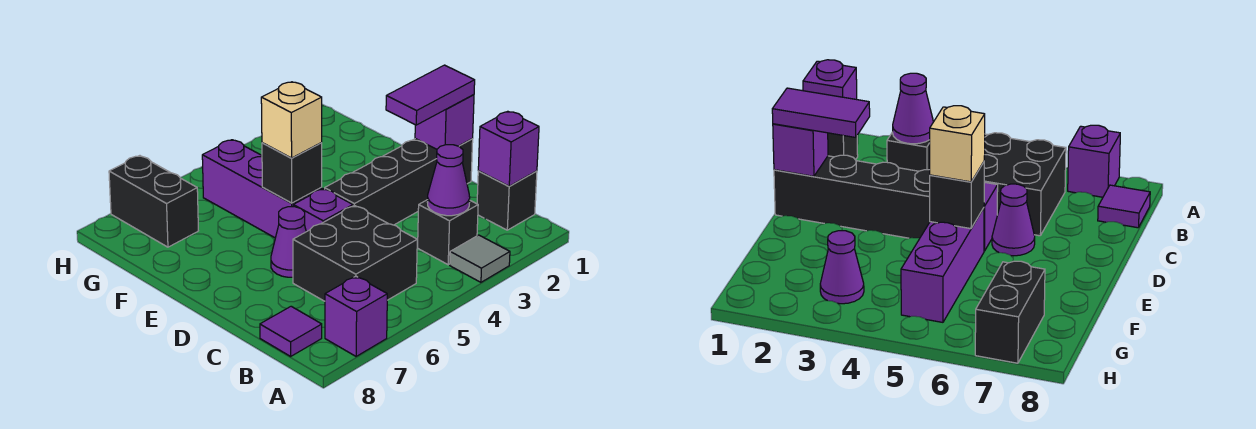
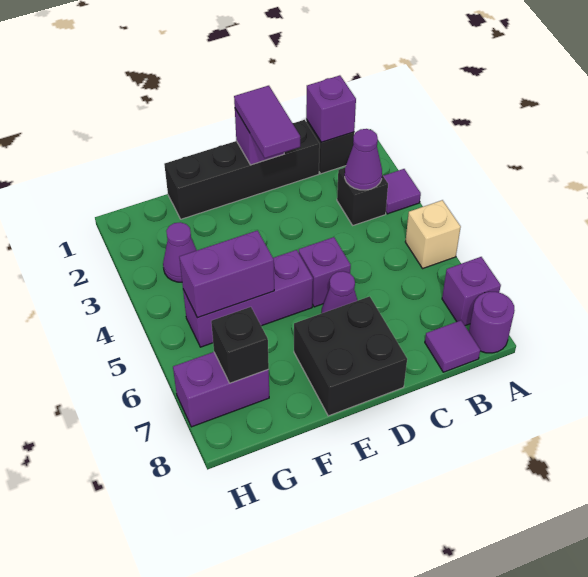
grey 1x1 tile [450,235,510,282] -> purple 1x1 tile [383,169,421,214]
none -> purple 1x1 round brick [469,292,515,353]
black 2x2 brick [293,205,417,301] -> black 2x2 brick moved to [294,296,407,416]
black 1x4 brick [325,139,473,225] -> black 1x4 brick turned to [164,120,320,219]
black 1x1 brick [262,143,322,203] -> black 1x1 brick moved to [211,307,269,383]
tan 1x1 brick [261,82,322,158] -> tan 1x1 brick moved to [405,200,461,268]
none -> purple 1x2 brick [179,230,274,318]
black 1x2 brick [109,156,198,247] -> purple 1x2 brick [173,352,269,427]

